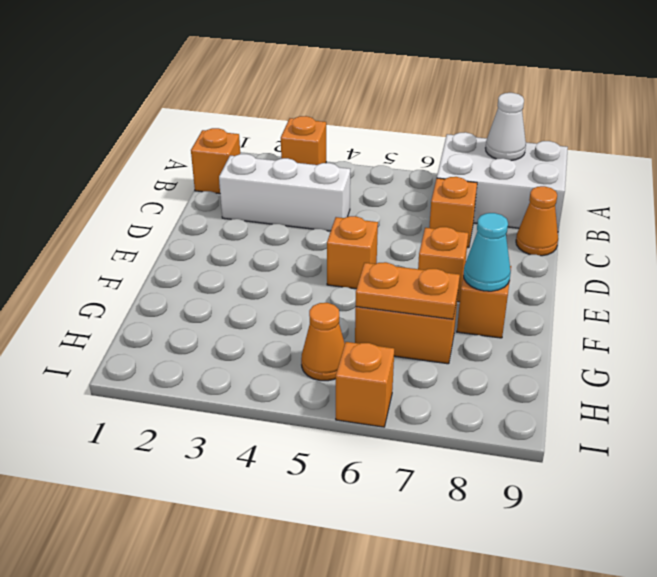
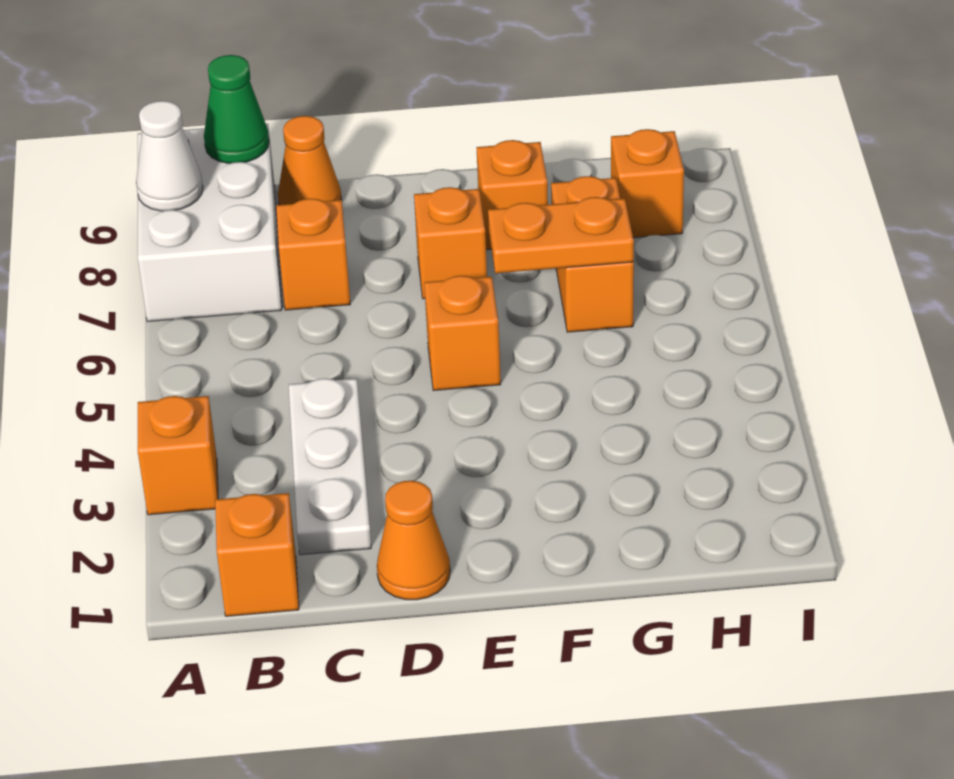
none -> green 1x1 cone [204,55,269,163]
white 1x3 brick [219,154,350,231] -> white 1x3 plate [289,378,371,555]
cyan 1x1 cone [464,213,511,291] -> none
orange 1x2 plate [356,262,460,319] -> orange 1x2 plate turned to [488,197,634,273]
orange 1x1 cone [301,303,345,381] -> orange 1x1 cone moved to [377,481,450,600]
orange 1x1 brick [336,342,394,427] -> orange 1x1 brick moved to [611,129,684,238]

